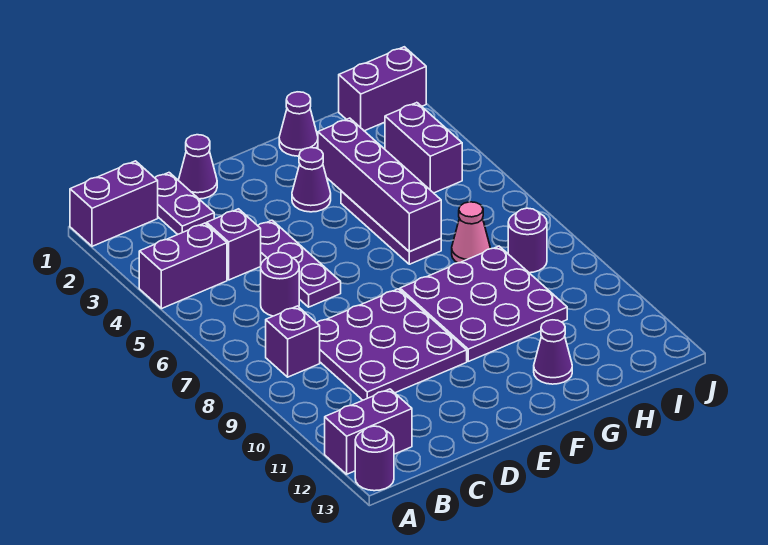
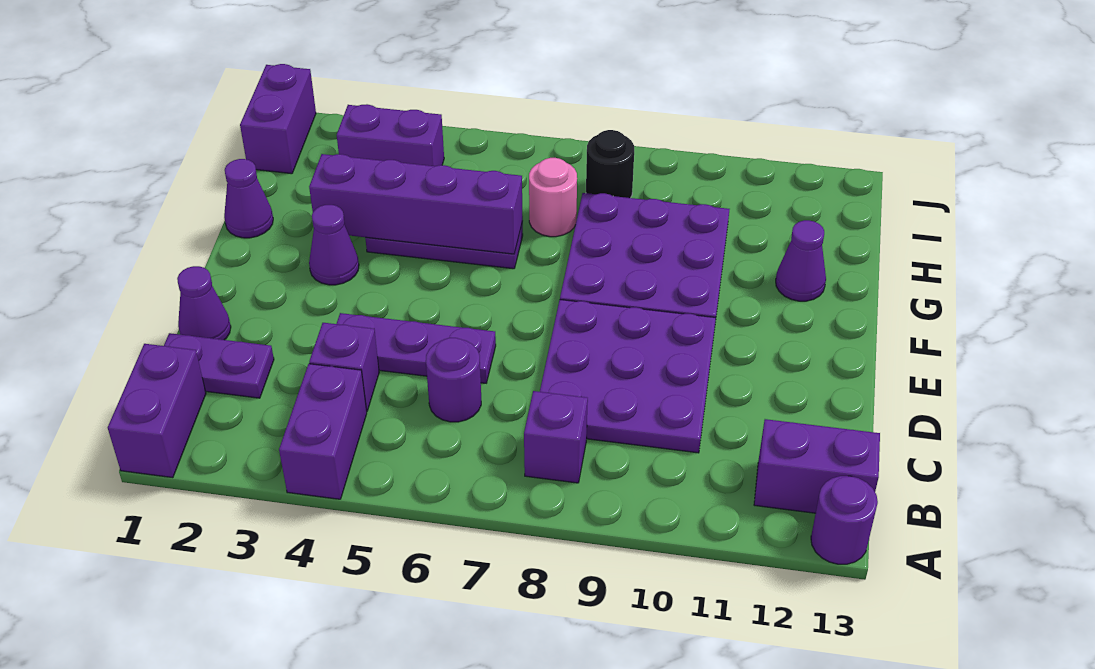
purple 1x2 brick [325,389,412,474] -> purple 1x2 brick turned to [754,419,880,513]
pink 1x1 cone [452,202,490,263] -> pink 1x1 round brick [529,158,577,237]
purple 1x1 round brick [508,208,547,273] -> black 1x1 round brick [586,130,634,198]

